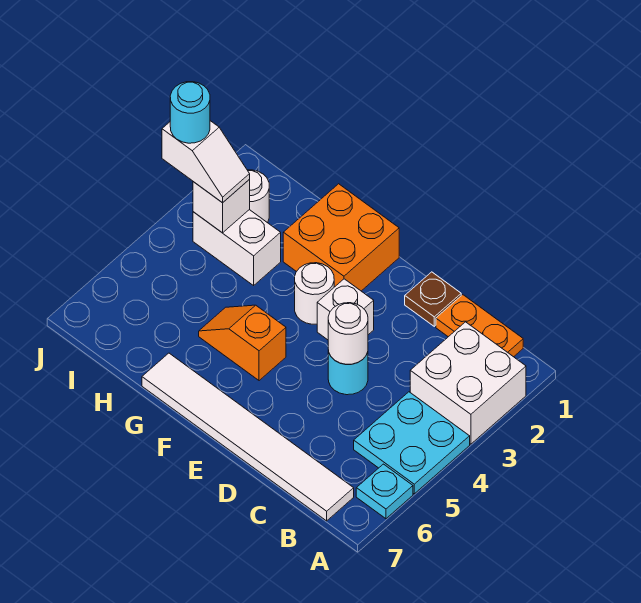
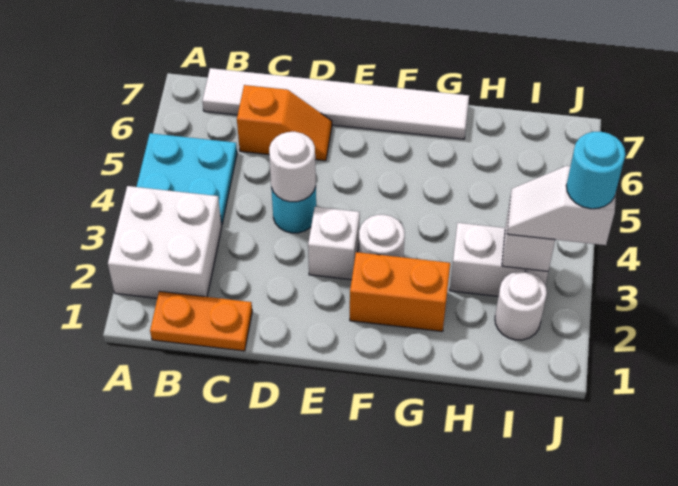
cyan 1x1 plate [356,464,413,519] -> none
brown 1x1 plate [405,272,461,326] -> none
orange 2x2 brick [283,184,399,291] -> orange 1x2 brick [350,252,450,331]
orange 1x2 slope [199,305,286,381] -> orange 1x2 slope moved to [237,85,332,161]

